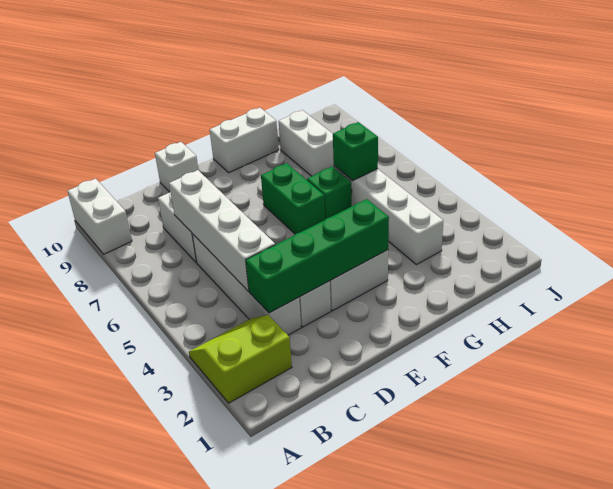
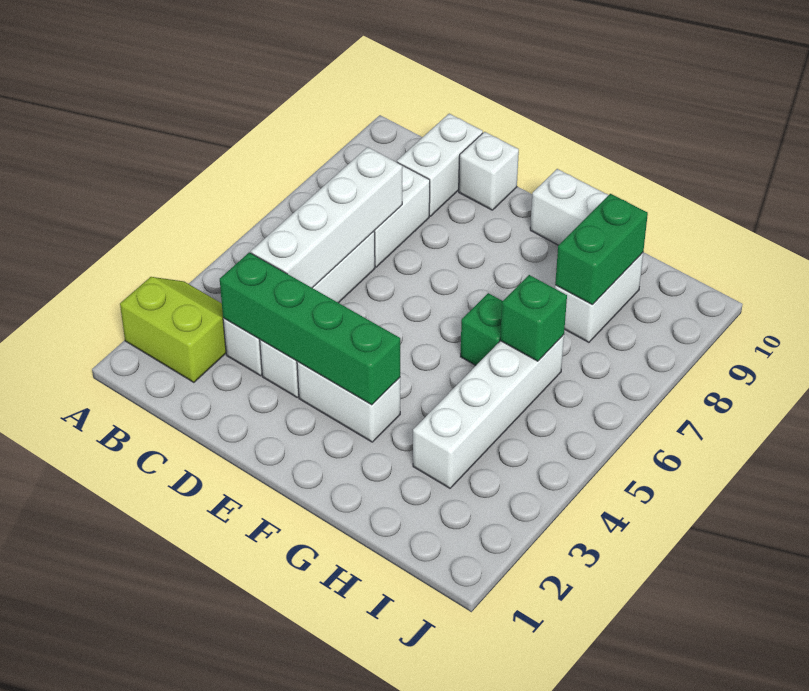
white 1x2 brick [67,179,132,254] -> white 1x2 brick moved to [397,114,483,216]
green 1x2 brick [261,163,325,234] -> green 1x2 brick moved to [555,194,648,305]

